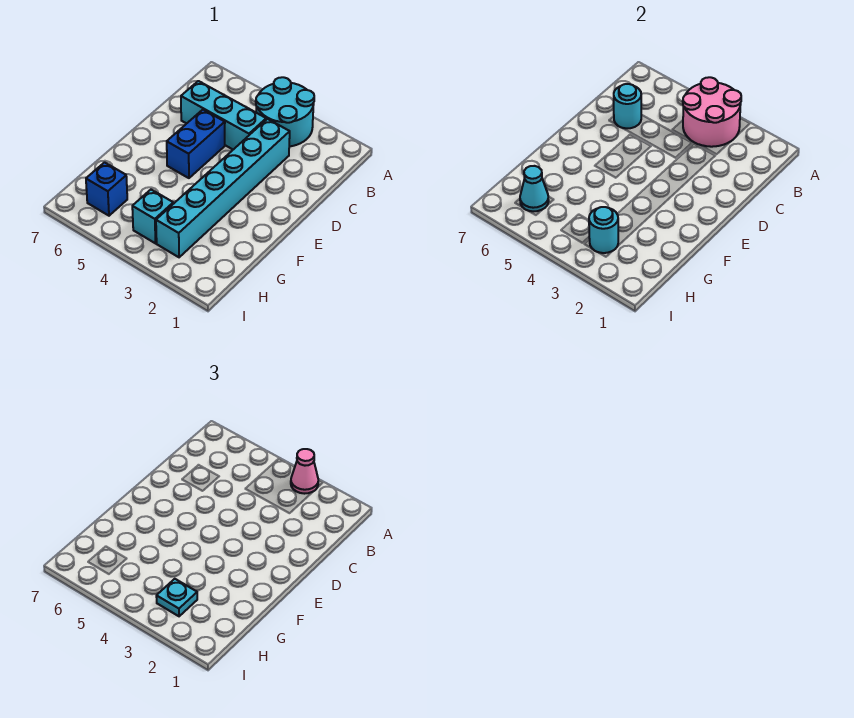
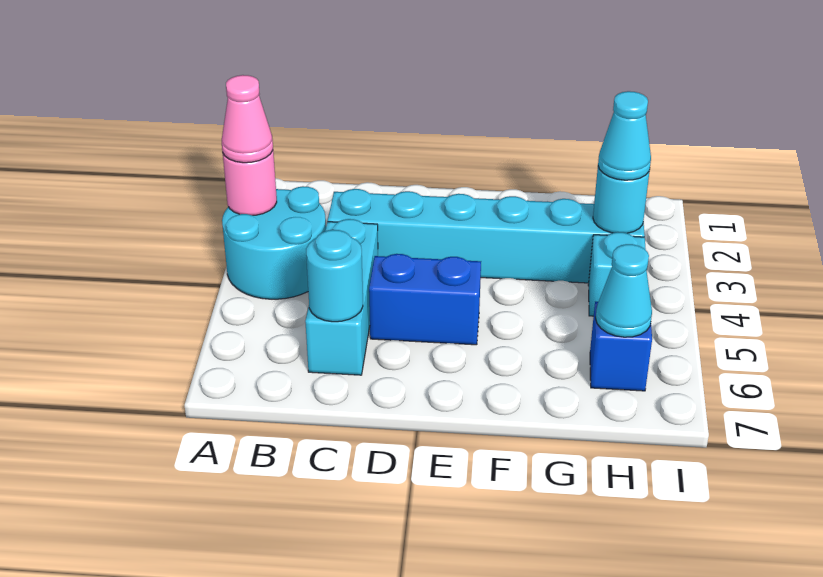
pink 2x2 round brick [683,77,741,147] -> pink 1x1 round brick [223,151,277,215]
cyan 1x1 plate [156,579,197,616] -> cyan 1x1 cone [598,91,651,180]

